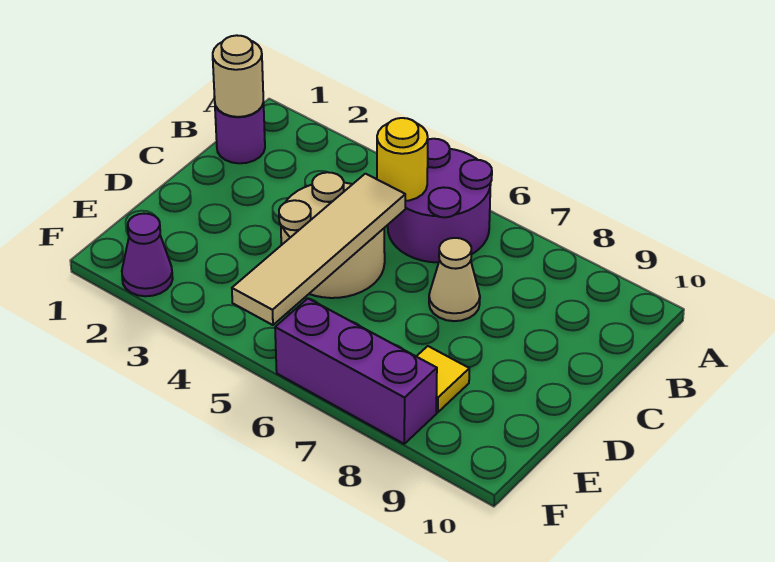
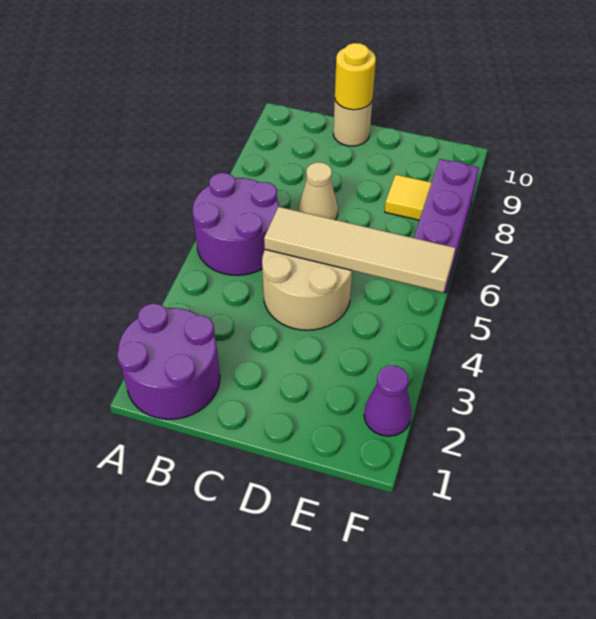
purple 1x1 round brick [215,102,265,163] -> purple 2x2 round brick [117,304,220,419]
tan 1x1 round brick [213,35,263,117] -> tan 1x1 round brick moved to [333,100,372,146]
yellow 1x1 round brick [377,118,428,201] -> yellow 1x1 round brick moved to [335,43,376,110]

